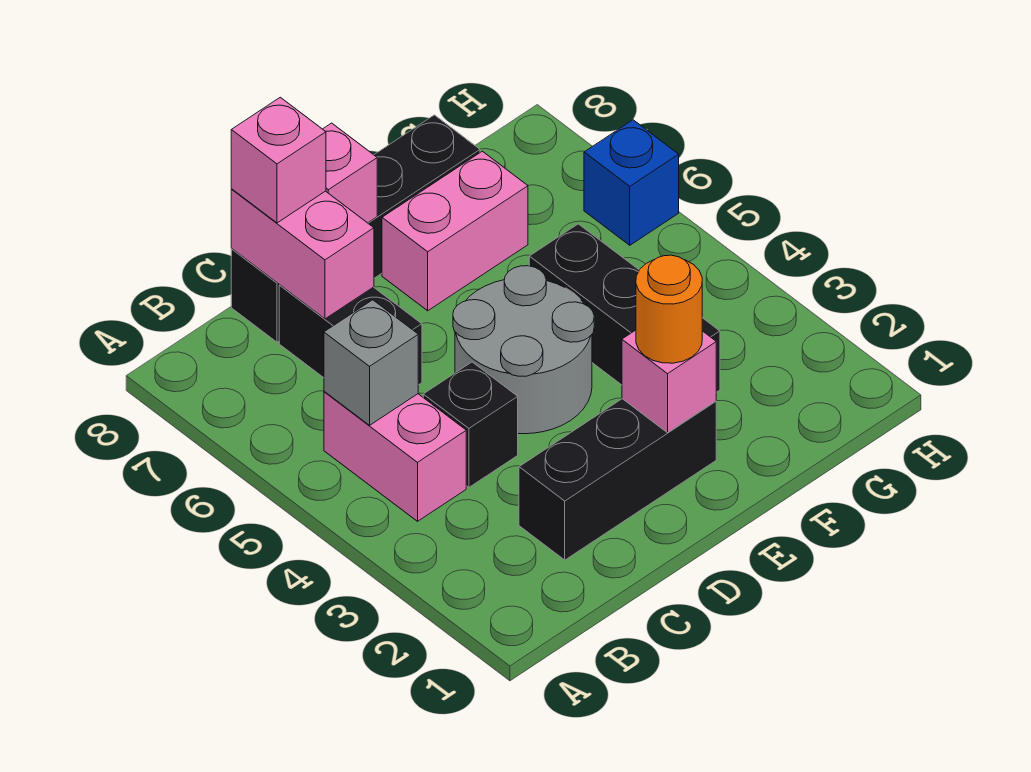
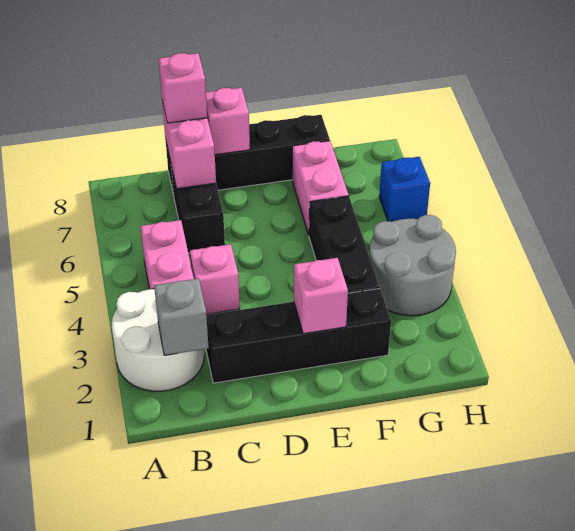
none -> white 2x2 round brick [112,289,204,391]
grey 1x1 brick [324,300,418,425] -> grey 1x1 brick moved to [154,278,209,355]
black 1x3 brick [519,399,716,560] -> black 1x4 brick [206,289,391,383]
black 1x1 brick [423,362,518,487] -> pink 1x1 brick [190,244,240,314]
grey 2x2 round brick [453,266,594,434] -> grey 2x2 round brick moved to [369,215,456,316]
orange 1x1 round brick [636,255,702,363] -> none
pink 1x2 brick [382,151,528,311] -> pink 1x2 brick turned to [292,141,349,235]

